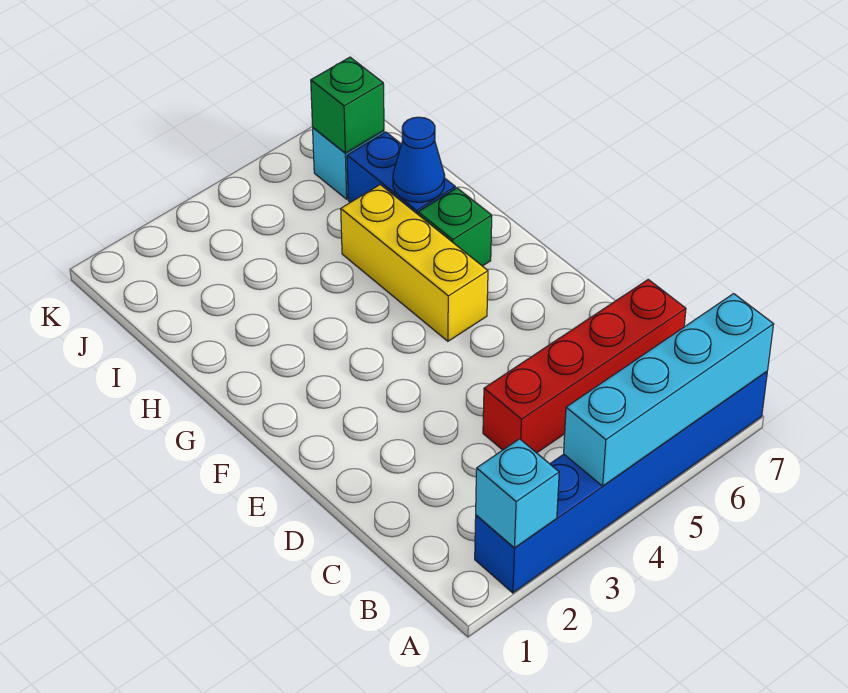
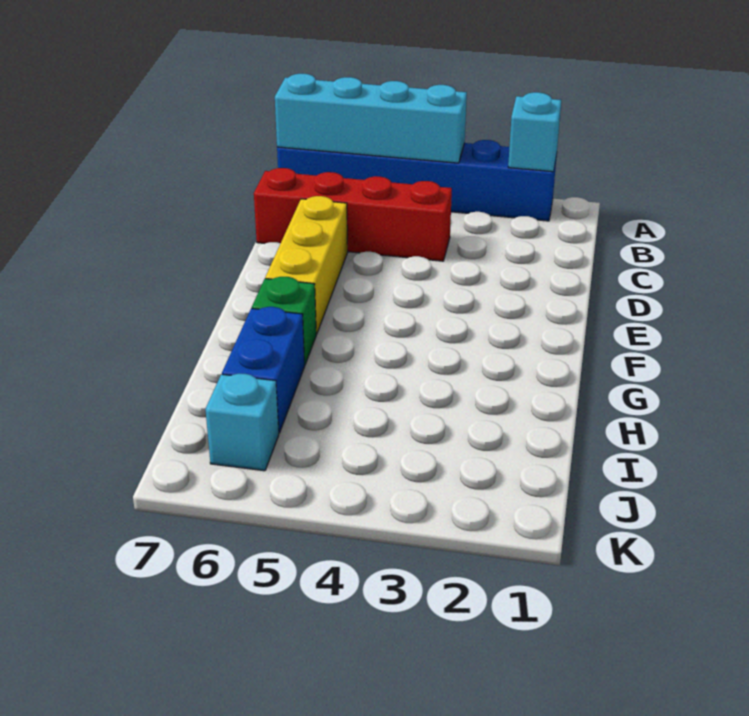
yellow 1x3 brick [341,185,488,341] -> yellow 1x3 brick moved to [265,196,348,334]
blue 1x1 cone [393,117,445,202] -> none
green 1x1 brick [311,57,384,153] -> none

